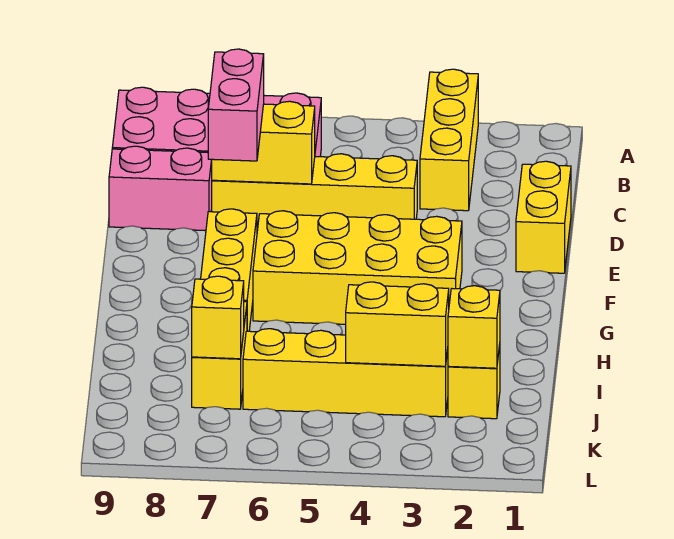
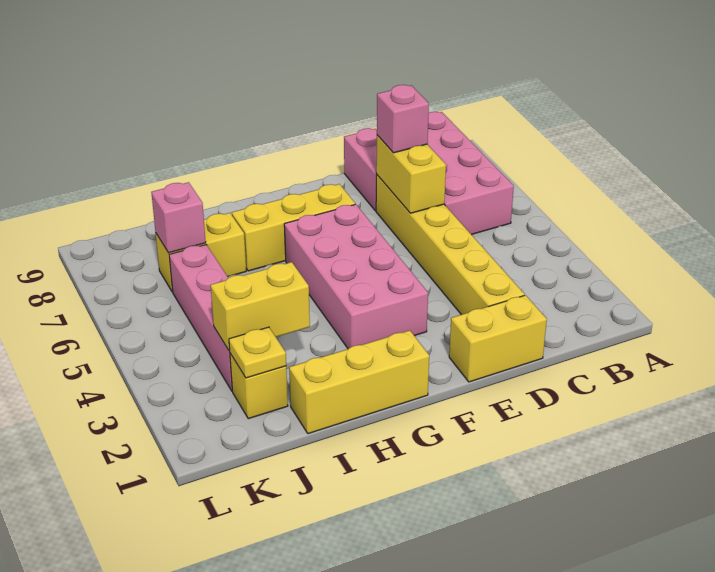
yellow 1x3 brick [420,69,478,211] -> yellow 1x3 brick moved to [289,330,429,434]
yellow 1x4 brick [212,154,417,231] -> yellow 1x6 brick [376,175,525,315]
pink 1x2 brick [208,49,264,161] -> pink 1x1 brick [377,85,429,153]
yellow 2x4 brick [253,211,462,324] -> pink 2x4 brick [284,204,428,349]
yellow 1x1 brick [448,286,500,368] -> yellow 1x1 plate [229,327,286,378]
yellow 1x4 brick [243,329,448,417] -> pink 1x4 brick [169,245,232,391]
yellow 1x2 brick [346,282,449,366] -> yellow 1x2 brick turned to [211,262,310,351]
yellow 1x1 brick [192,276,244,359] -> pink 1x1 brick [151,182,206,253]

